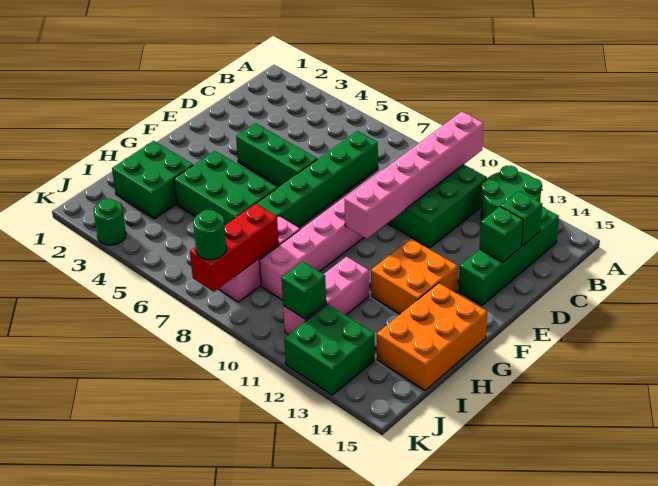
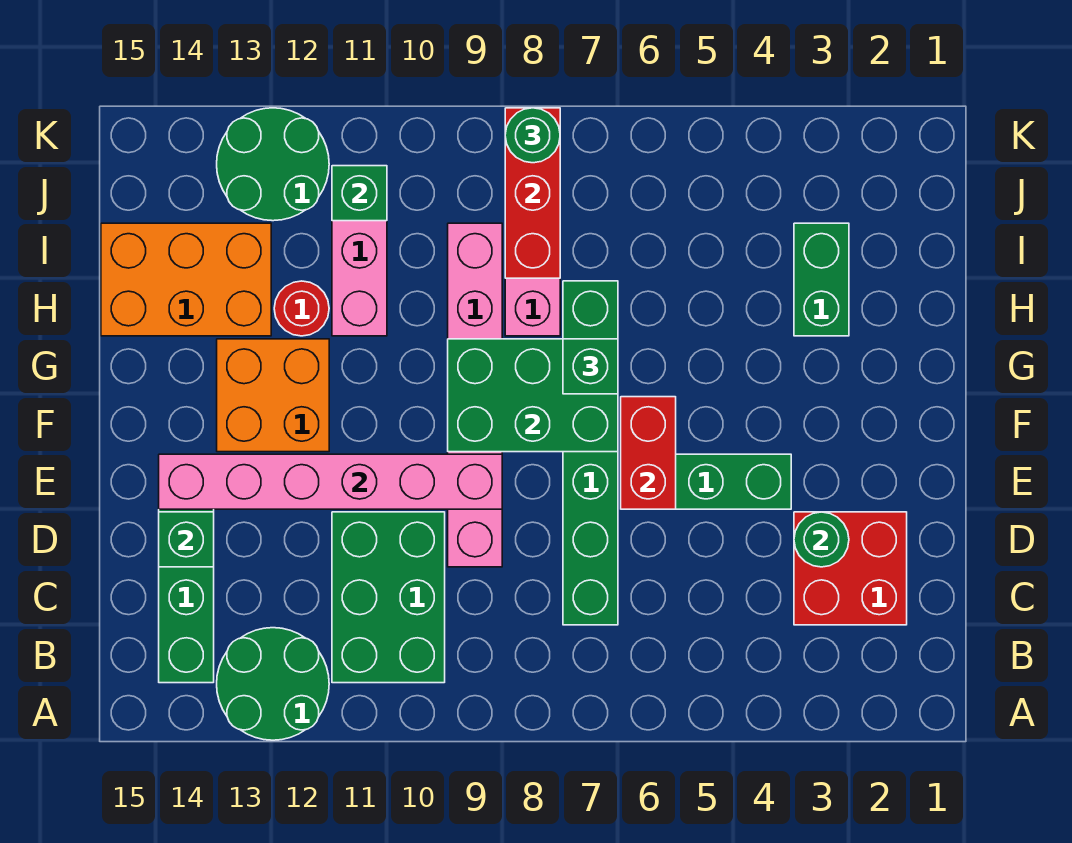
pink 1x6 brick [345,112,484,239] -> pink 1x6 brick turned to [159,454,502,509]
none -> red 2x2 brick [794,512,907,625]
green 1x1 brick [500,191,542,246] -> green 1x1 brick moved to [563,339,618,394]
none -> red 1x2 brick [621,397,676,509]
green 2x3 brick [174,151,277,226] -> green 2x3 brick moved to [448,339,618,452]
orange 2x3 brick [377,283,487,390] -> orange 2x3 brick turned to [101,223,271,336]
green 2x2 brick [112,141,193,219] -> green 1x2 brick [794,223,849,336]
none -> red 1x1 round brick [274,281,329,336]
green 2x2 brick [284,304,375,395] -> green 2x2 round brick [217,108,329,221]
green 1x1 round brick [94,199,126,245] -> green 1x1 round brick moved to [794,512,849,567]

